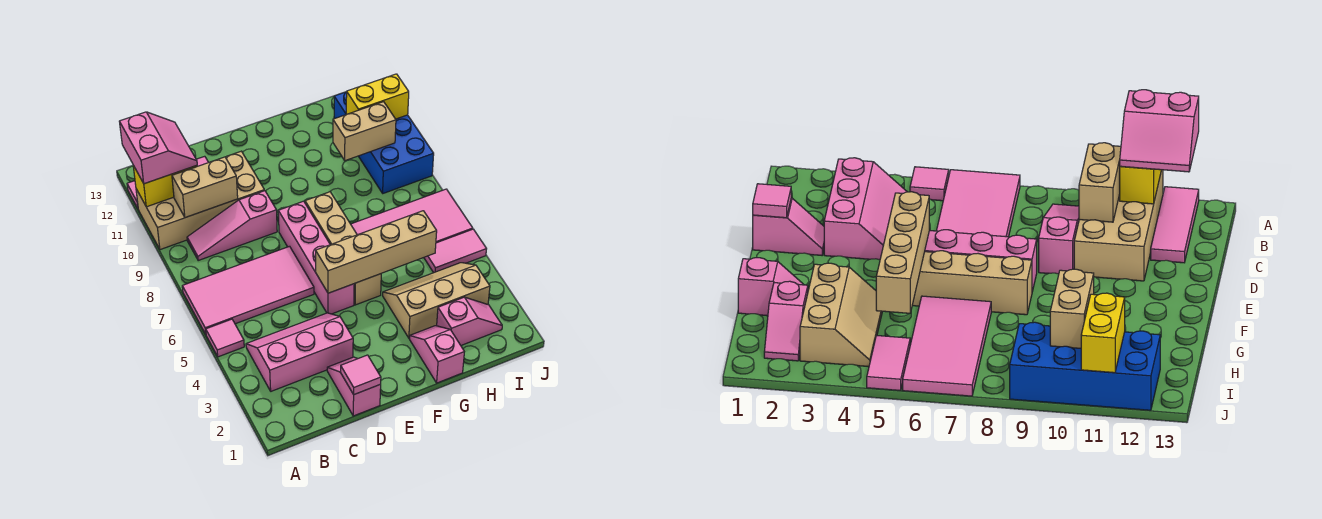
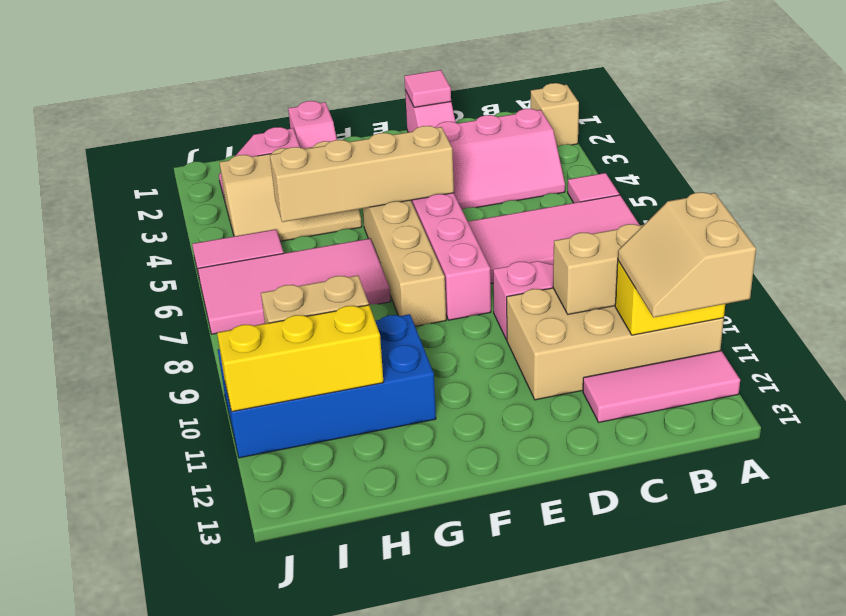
none -> tan 1x1 brick [531,83,579,146]
pink 2x2 slope [119,112,197,184] -> tan 2x2 slope [618,192,756,317]
blue 2x4 brick [334,92,434,193] -> blue 2x4 brick turned to [218,314,436,458]
yellow 1x2 brick [346,74,409,119] -> yellow 1x3 brick [217,305,383,412]

